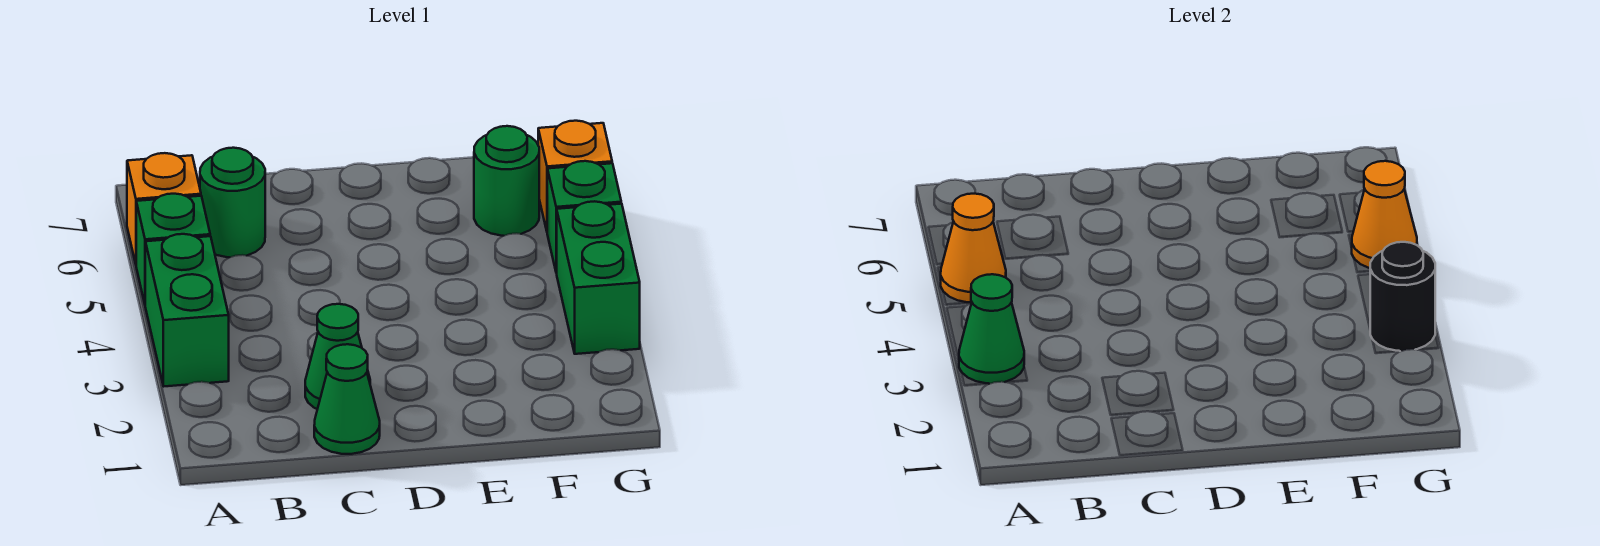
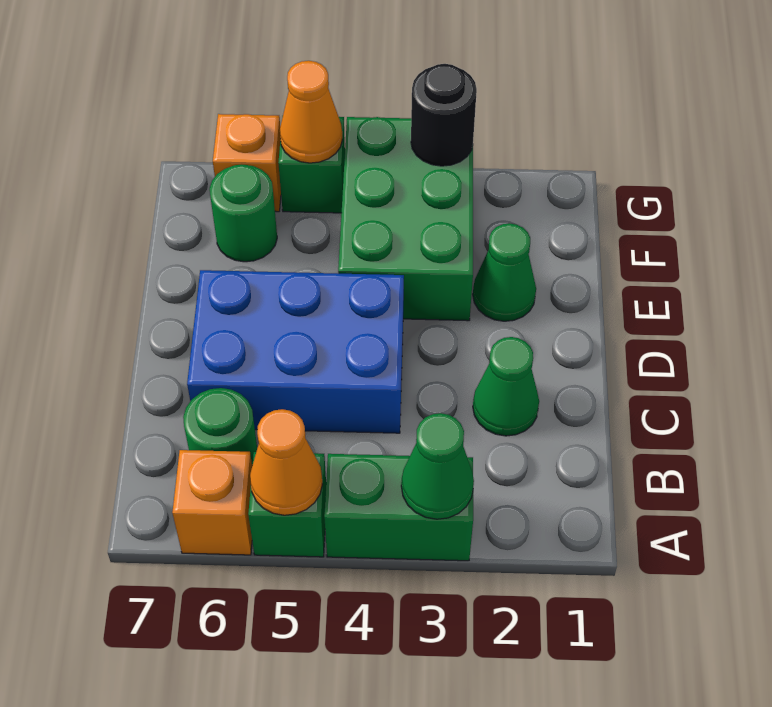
green 1x1 cone [314,344,380,454] -> green 1x1 cone moved to [473,223,536,321]
none -> blue 2x3 brick [187,270,404,433]
green 1x2 brick [557,201,640,354] -> green 2x3 brick [338,117,473,321]

